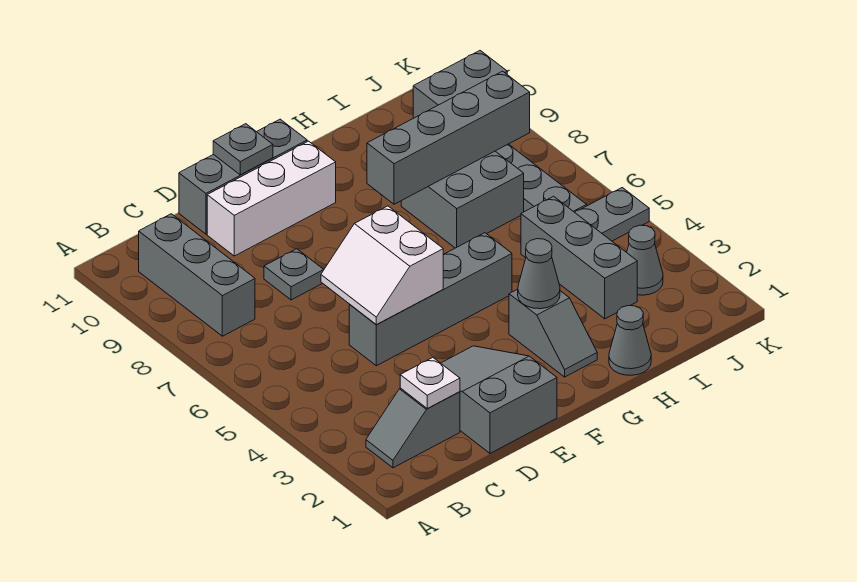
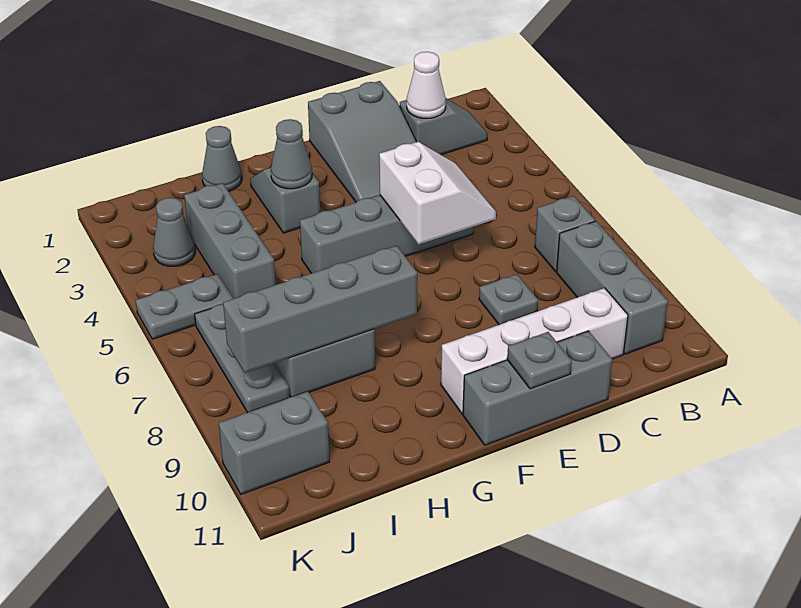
none -> grey 1x1 brick [535,196,595,271]
white 1x1 plate [400,357,460,408] -> white 1x1 cone [407,52,446,118]
white 1x3 brick [207,141,336,256] -> white 1x4 brick [441,288,628,414]

